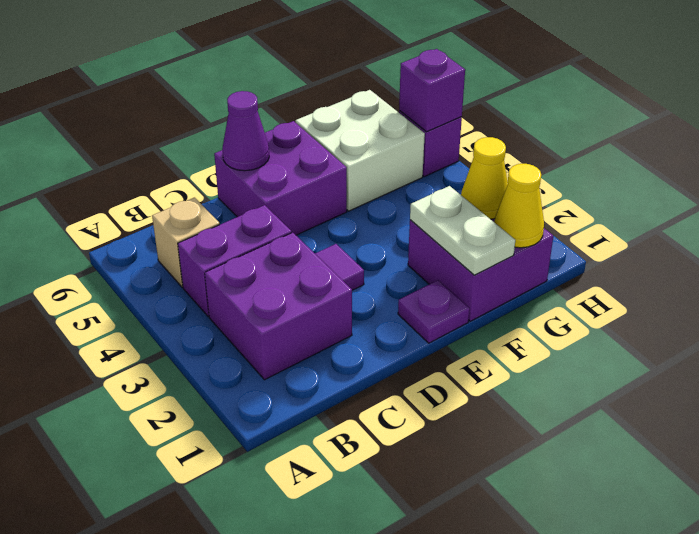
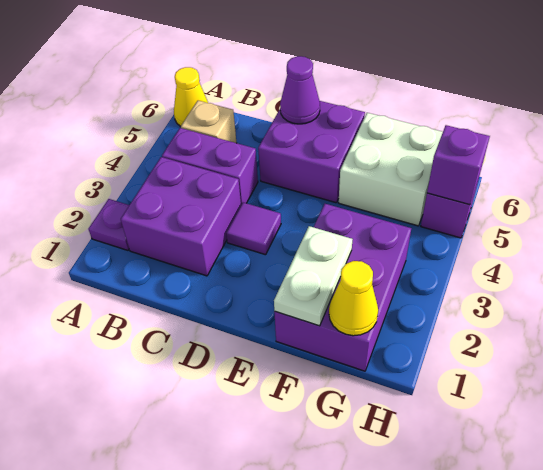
purple 1x1 plate [398,280,469,343] -> purple 1x1 plate moved to [89,199,129,250]
purple 2x2 brick [408,219,553,321] -> purple 2x3 brick [274,204,411,371]
yellow 1x1 cone [461,137,508,219] -> yellow 1x1 cone moved to [174,67,208,126]

